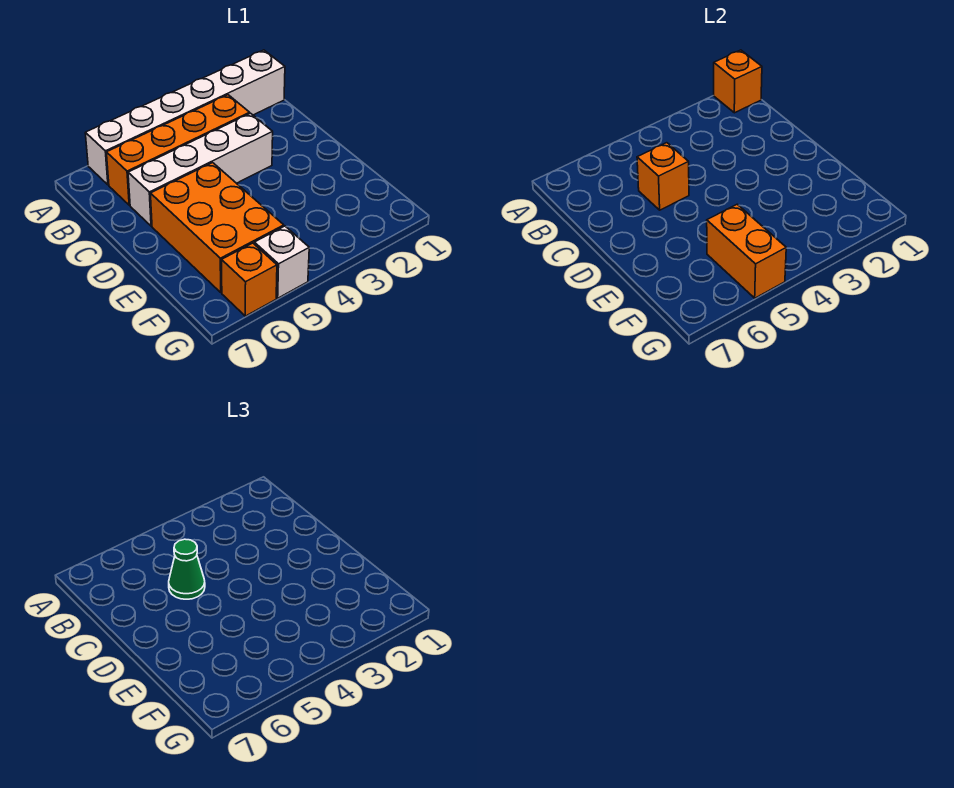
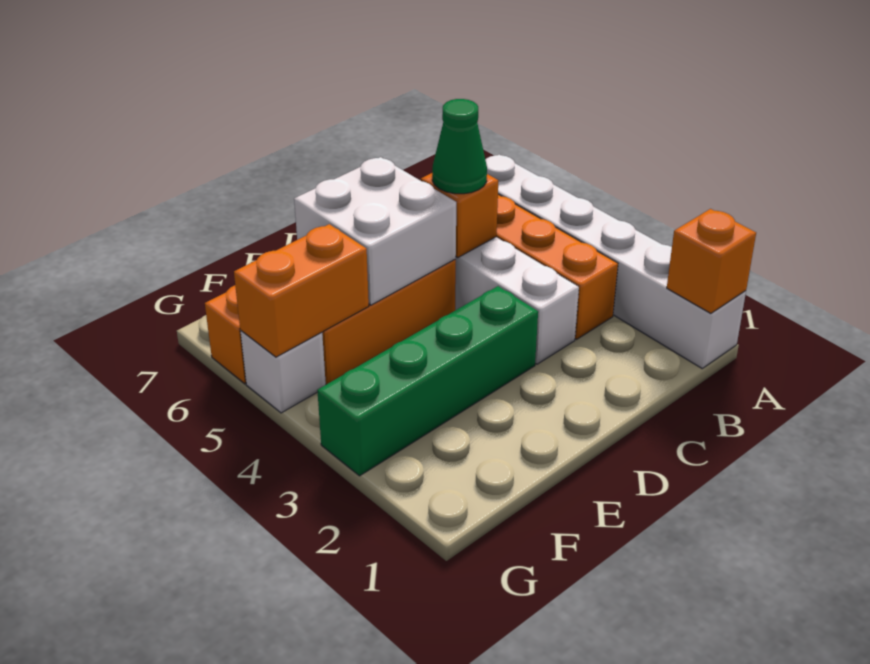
none -> green 1x4 brick [317,286,538,476]
none -> white 2x2 brick [294,157,456,305]

